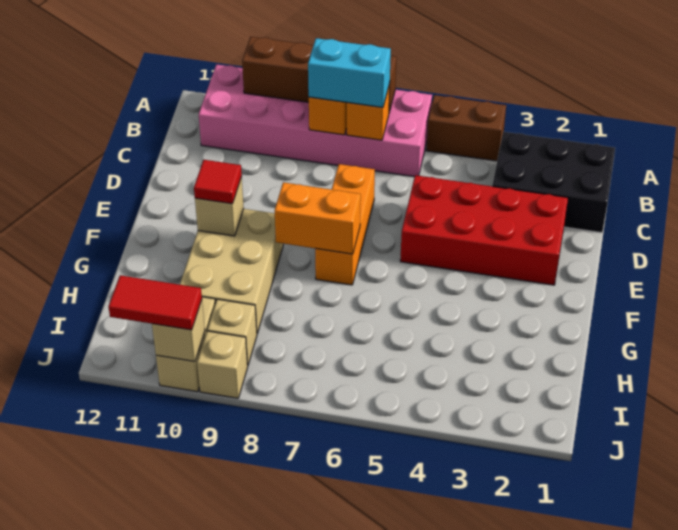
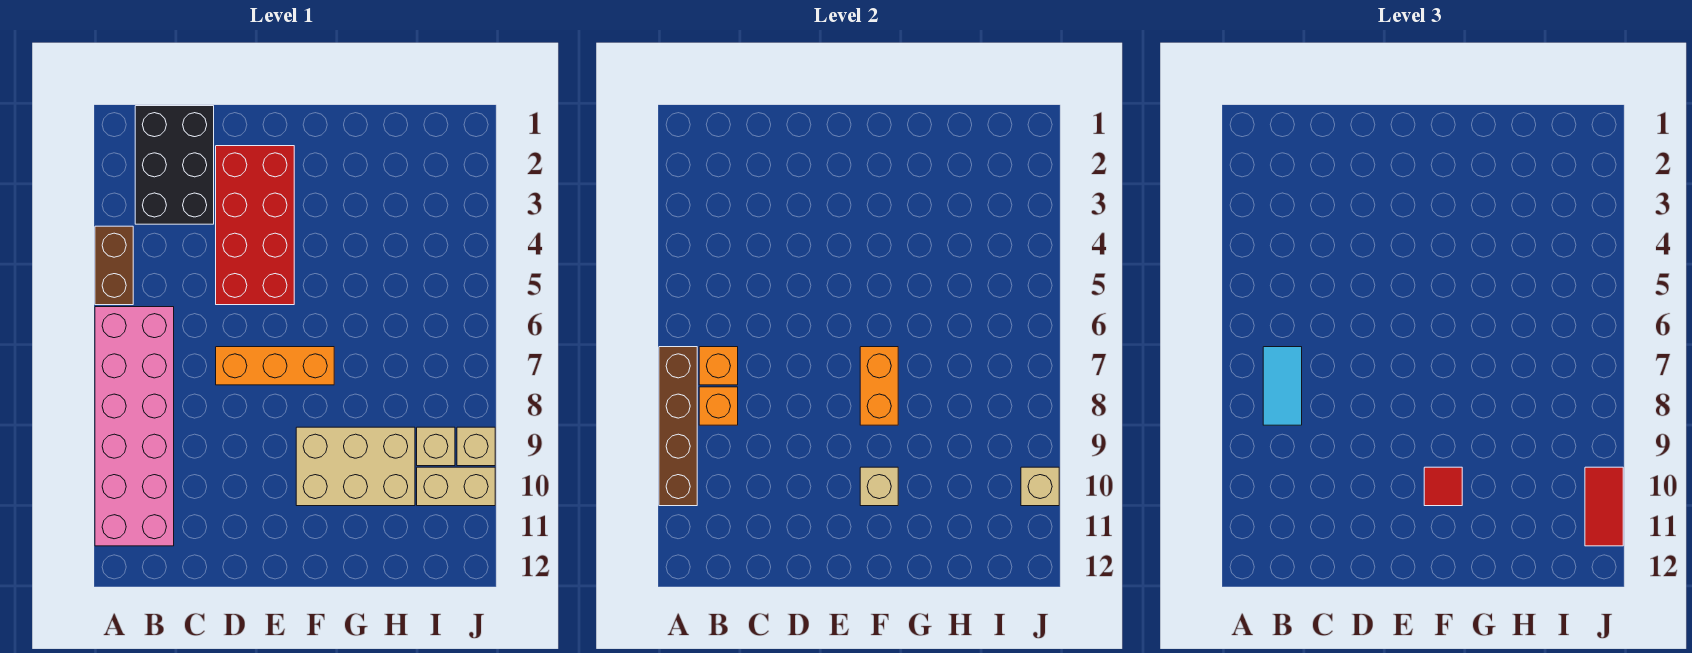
cyan 1x2 brick [308,38,391,108] -> cyan 1x2 tile [1263,347,1302,425]

